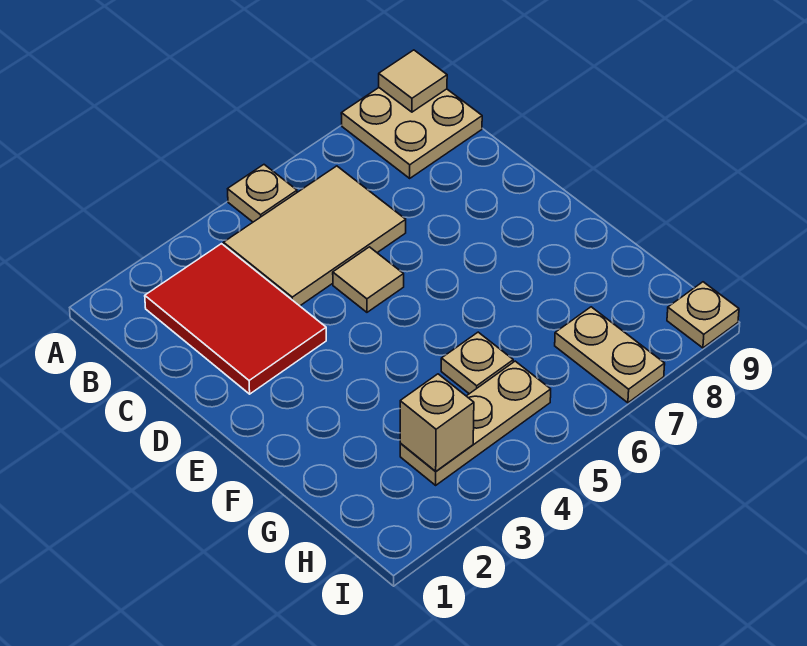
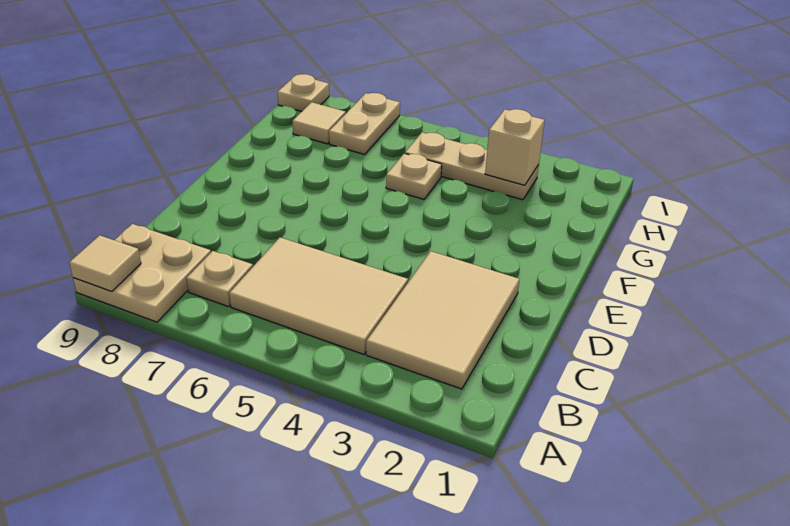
tan 1x1 plate [228,165,297,222] -> tan 1x1 plate moved to [186,251,253,307]
red 2x3 tile [145,244,326,394] -> tan 2x3 tile [366,251,520,389]
tan 1x1 tile [333,247,404,312] -> tan 1x1 tile moved to [292,102,346,144]

